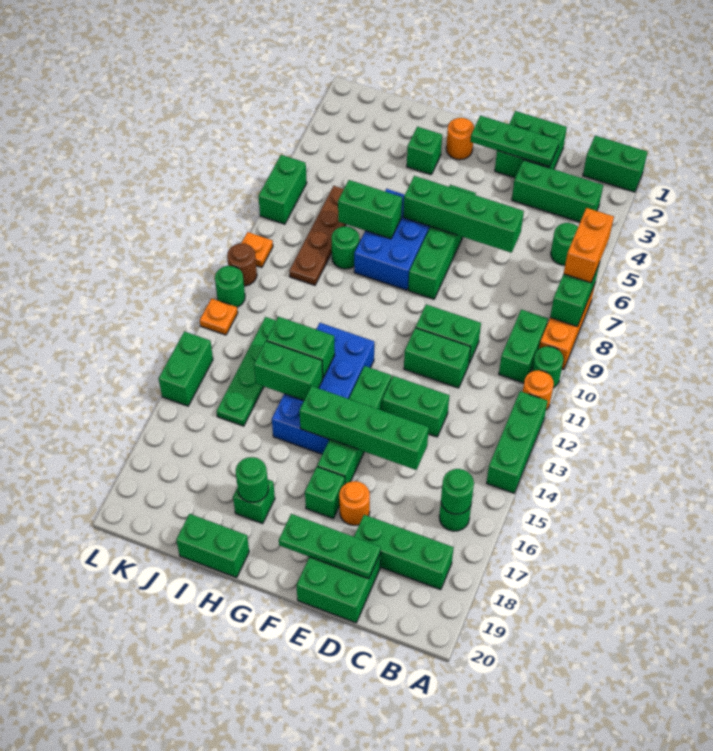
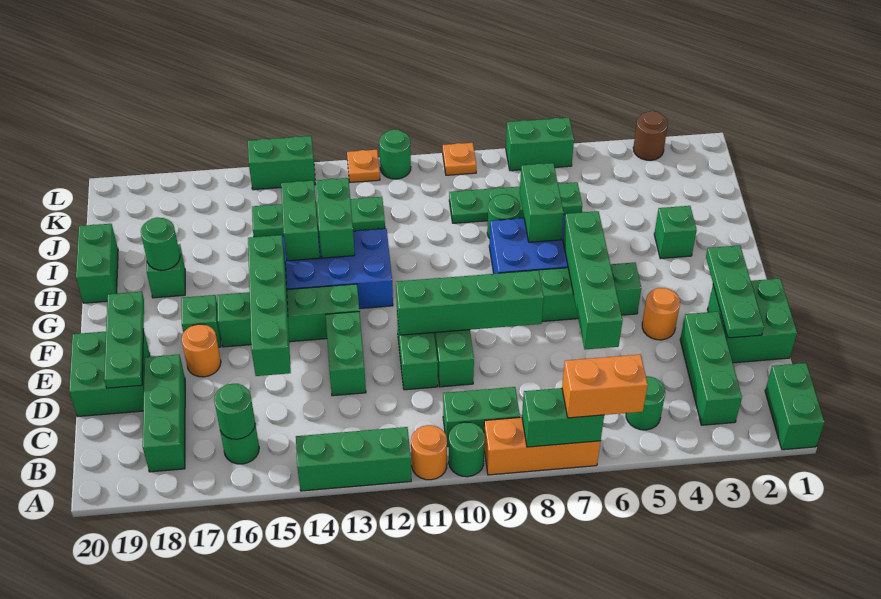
none -> green 1x4 brick [396,270,544,335]
orange 1x1 round brick [446,118,474,160] -> orange 1x1 round brick moved to [642,288,680,340]
brown 1x4 plate [289,186,346,285] -> green 1x4 plate [449,182,582,223]
brown 1x1 round brick [227,244,257,286] -> brown 1x1 round brick moved to [633,111,668,160]

